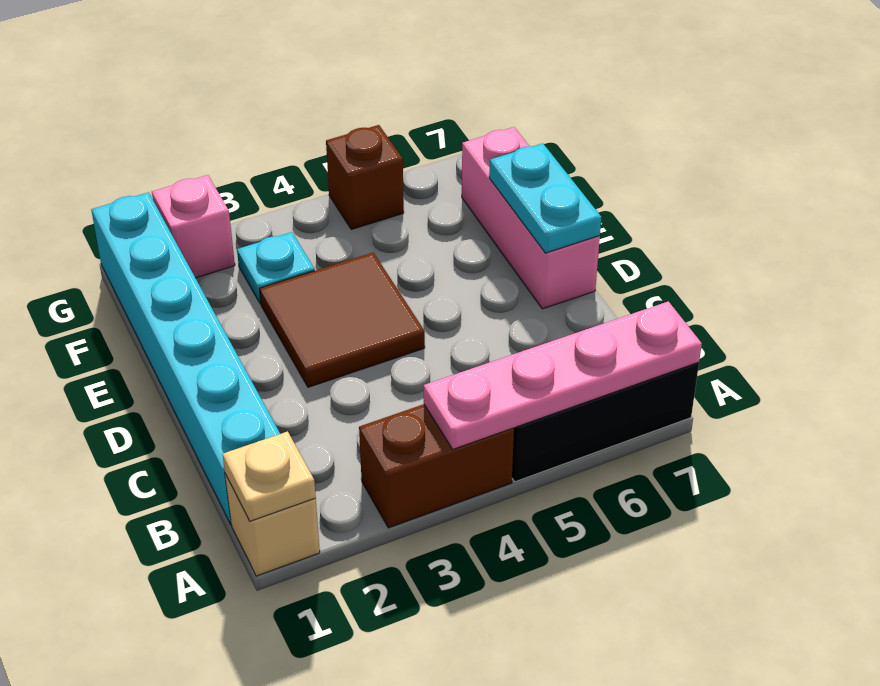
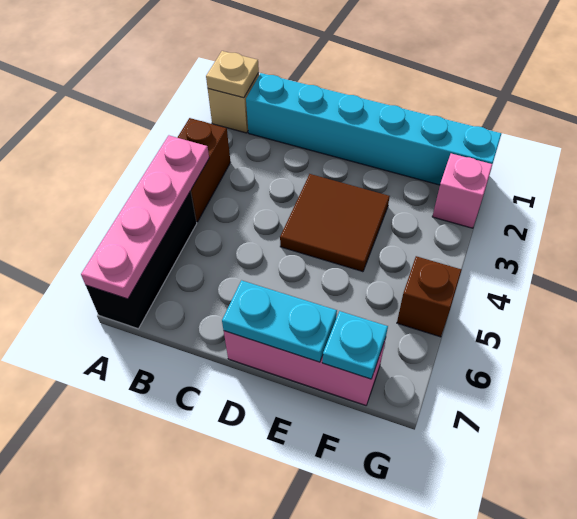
cyan 1x1 plate [237,232,315,304] -> cyan 1x1 plate moved to [322,311,388,379]

